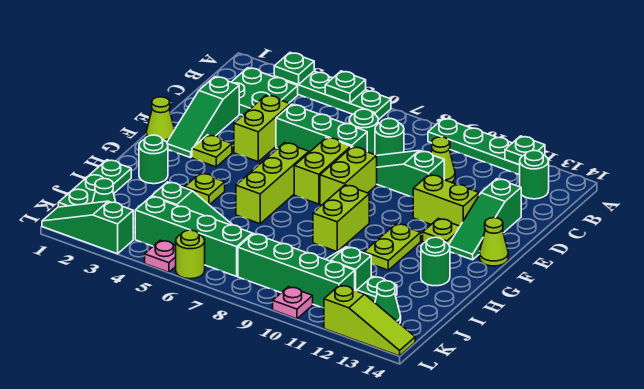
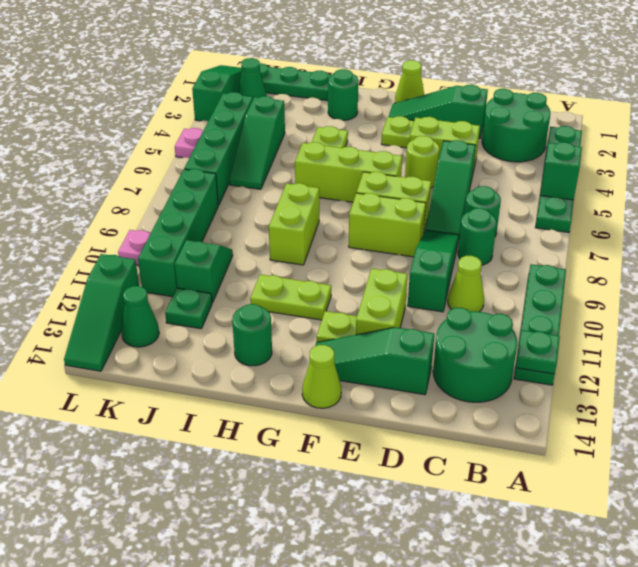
green 1x1 plate [325,71,366,103] -> green 1x1 brick [540,142,582,200]
green 2x2 plate [232,68,298,115] -> green 2x2 round brick [482,89,550,162]
green 1x1 round brick [520,150,549,199] -> green 2x2 round brick [433,308,517,402]
green 1x3 brick [276,104,367,152] -> green 1x3 slope [426,140,476,237]
lime 1x2 brick [313,185,369,252] -> lime 1x2 brick turned to [269,183,319,265]
lime 1x1 round brick [176,230,205,279] -> lime 1x1 round brick moved to [405,136,439,188]
lime 1x3 slope [324,285,415,356] -> green 1x3 slope [64,254,139,371]

